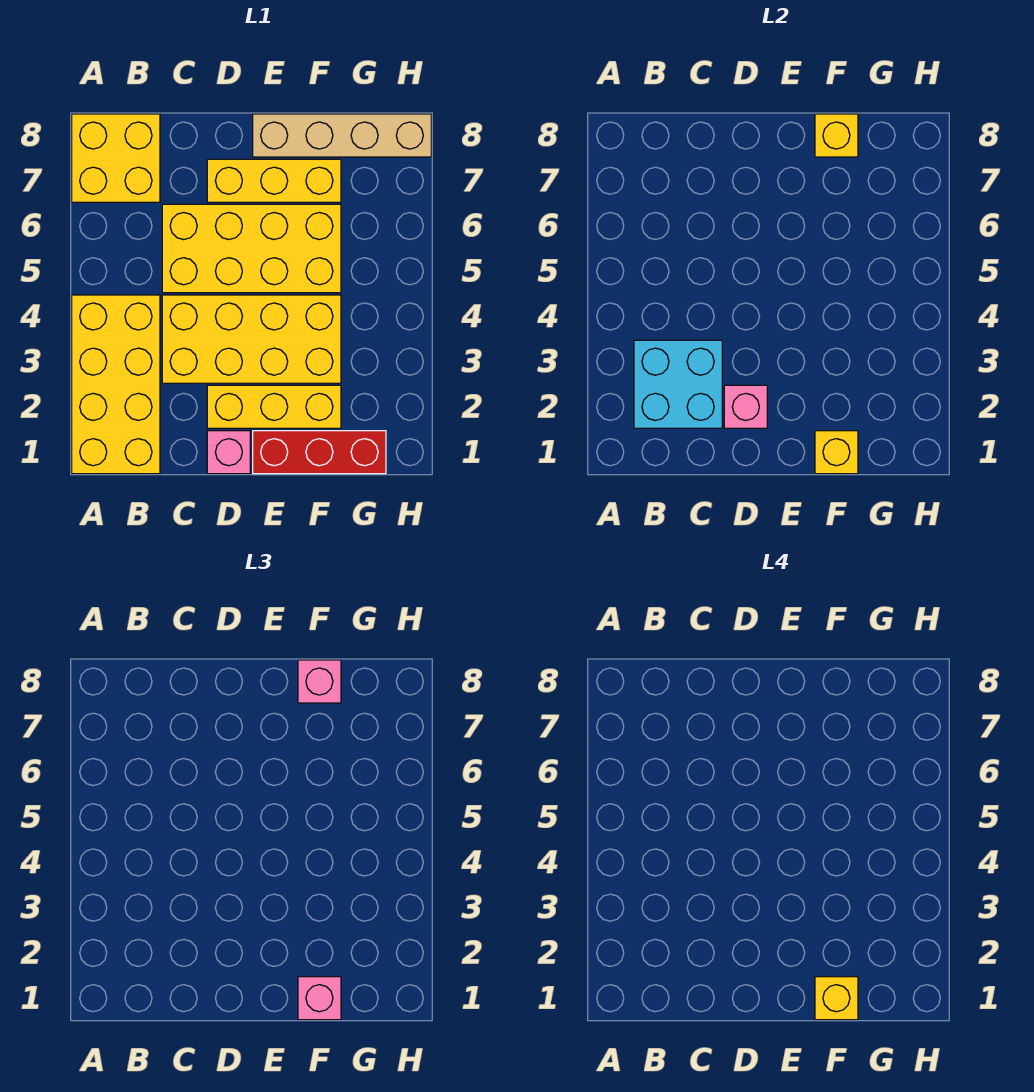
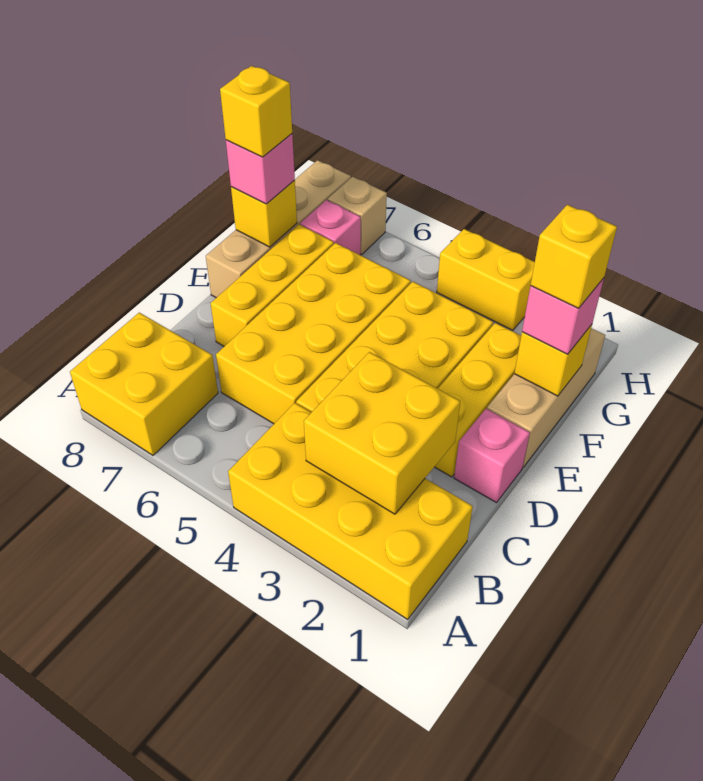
cyan 2x2 brick [634,340,722,428] -> yellow 2x2 brick [304,352,460,514]
pink 1x1 brick [724,385,767,428] -> pink 1x1 brick moved to [300,200,361,255]
red 1x3 brick [253,431,386,474] -> tan 1x3 brick [487,328,605,467]
none -> yellow 1x1 brick [220,66,292,157]
none -> yellow 1x2 brick [437,229,535,330]
none -> tan 1x1 brick [328,177,387,255]

